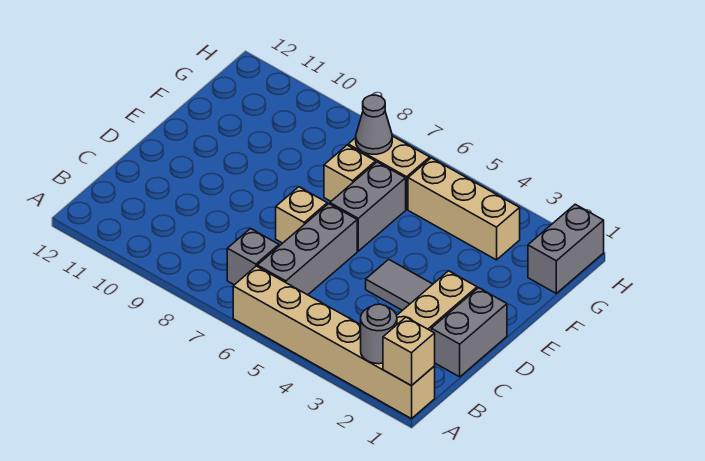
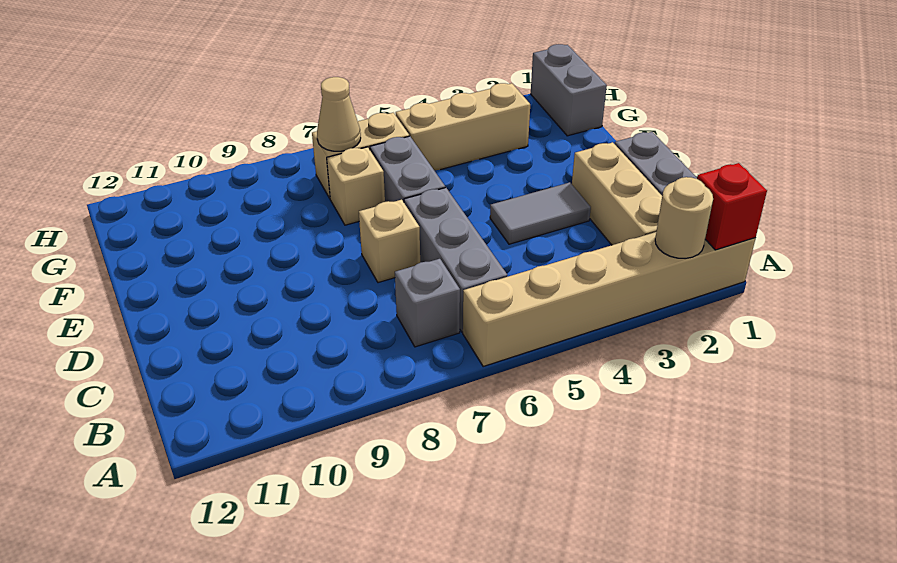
tan 1x1 brick [383,317,435,386] -> red 1x1 brick [697,163,767,250]
grey 1x1 round brick [361,304,397,364] -> tan 1x1 round brick [655,177,713,258]
grey 1x1 cone [356,95,392,154] -> tan 1x1 cone [317,77,361,151]

